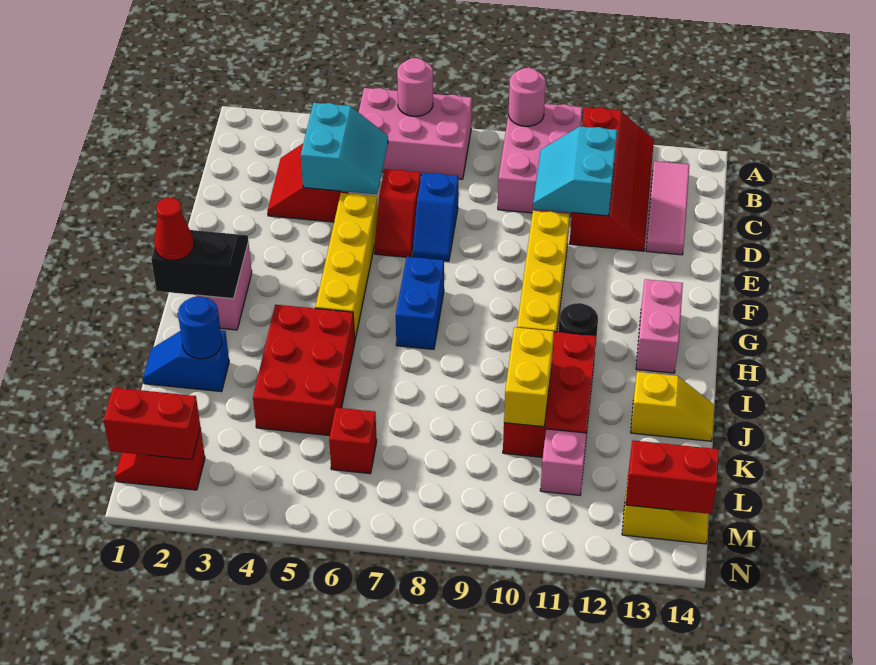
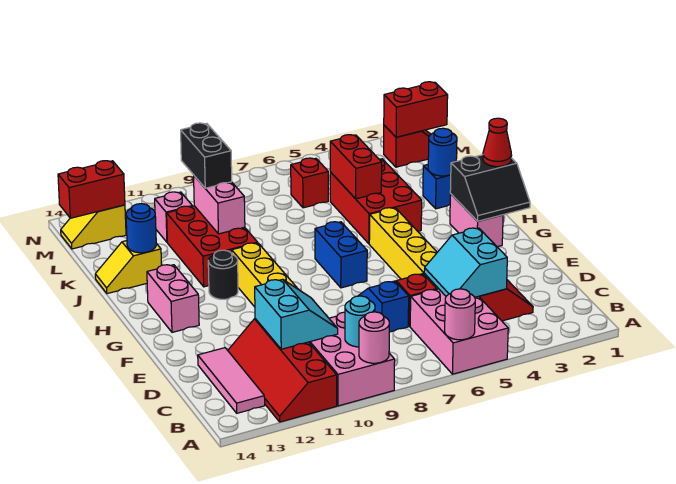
pink 2x3 brick [359,88,472,179] -> pink 2x3 brick turned to [410,289,508,374]
none -> cyan 1x1 round brick [345,296,375,347]
none -> red 1x2 brick [330,135,382,199]
yellow 1x2 brick [504,327,554,427] -> pink 1x2 brick [194,176,245,234]
none -> blue 1x1 round brick [126,204,156,253]
none -> black 1x2 brick [181,123,232,188]

